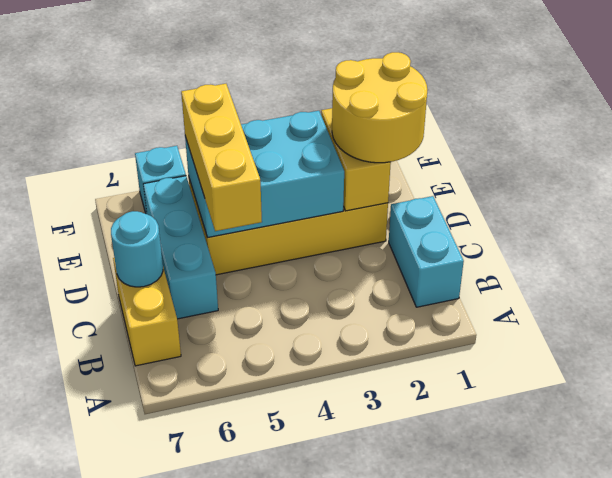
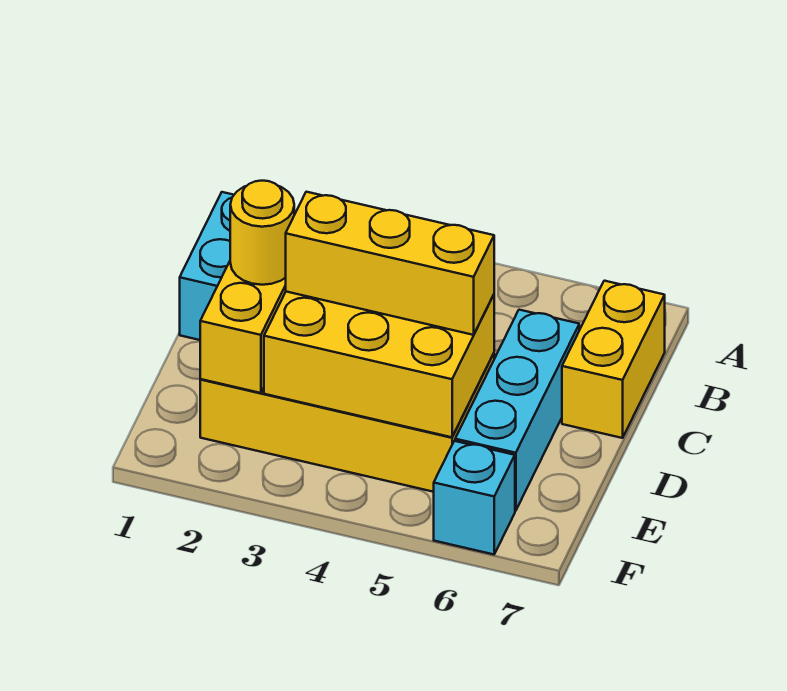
yellow 1x3 brick [181,84,262,231] -> yellow 1x3 brick turned to [286,192,494,335]
cyan 1x1 round brick [111,211,163,287] -> none
yellow 2x2 round brick [332,52,427,163] -> yellow 1x1 round brick [230,181,294,285]
cyan 2x3 brick [185,111,344,238] -> yellow 2x3 brick [264,292,494,437]

